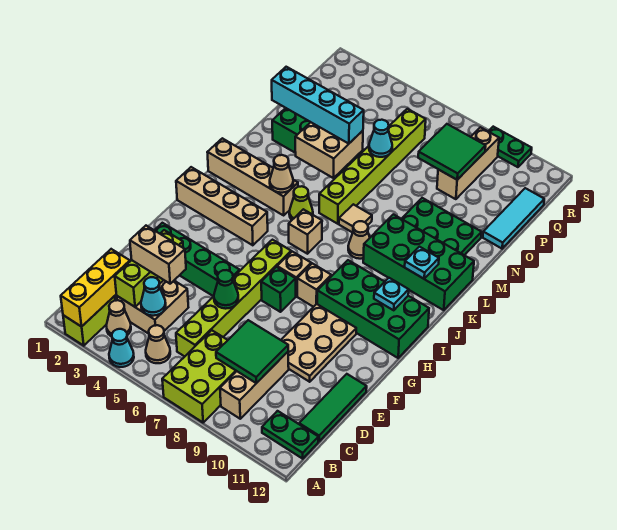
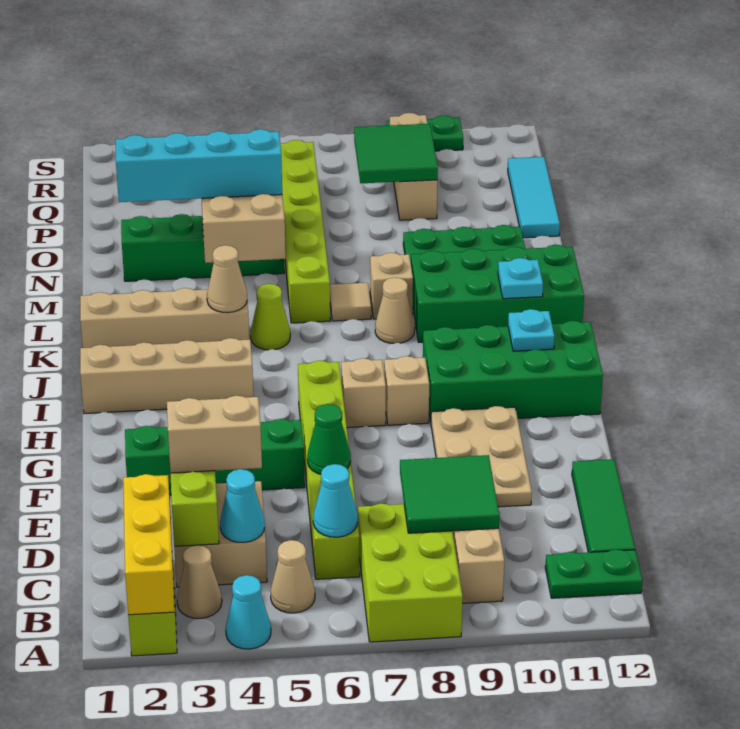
green 1x1 brick [261,267,296,312] -> none
tan 1x1 brick [289,209,322,254] -> tan 1x1 brick moved to [370,253,413,319]
cyan 1x1 cone [369,120,392,157] -> cyan 1x1 cone moved to [313,464,358,537]

